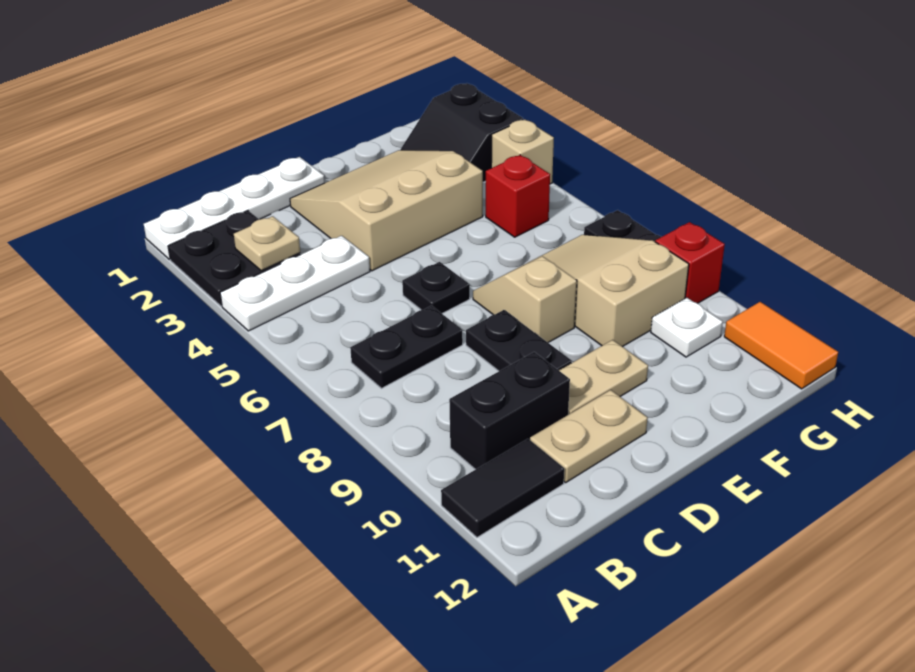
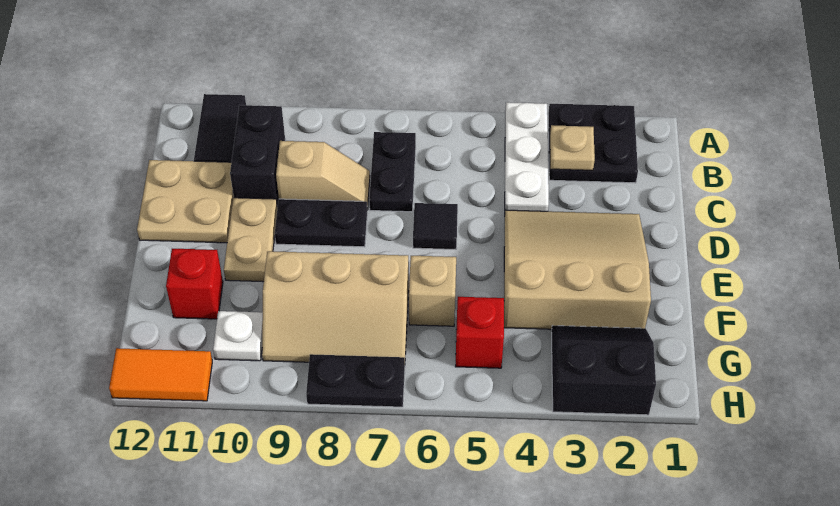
white 1x4 plate [144,157,325,259] -> none
tan 1x2 plate [530,390,648,483] -> tan 2x2 plate [137,160,234,243]
tan 3x3 slope [290,150,483,271] -> tan 3x3 slope turned to [504,210,651,329]
black 1x1 plate [402,262,470,313] -> black 1x1 tile [413,203,458,250]
tan 1x2 slope [473,256,577,342] -> tan 1x2 slope moved to [276,141,370,209]
tan 2x3 slope [518,235,689,347] -> tan 2x3 slope turned to [262,251,409,362]
tan 1x1 brick [491,119,554,184] -> tan 1x1 brick moved to [409,256,456,326]
red 1x1 brick [655,222,725,303] -> red 1x1 brick moved to [166,249,223,319]

